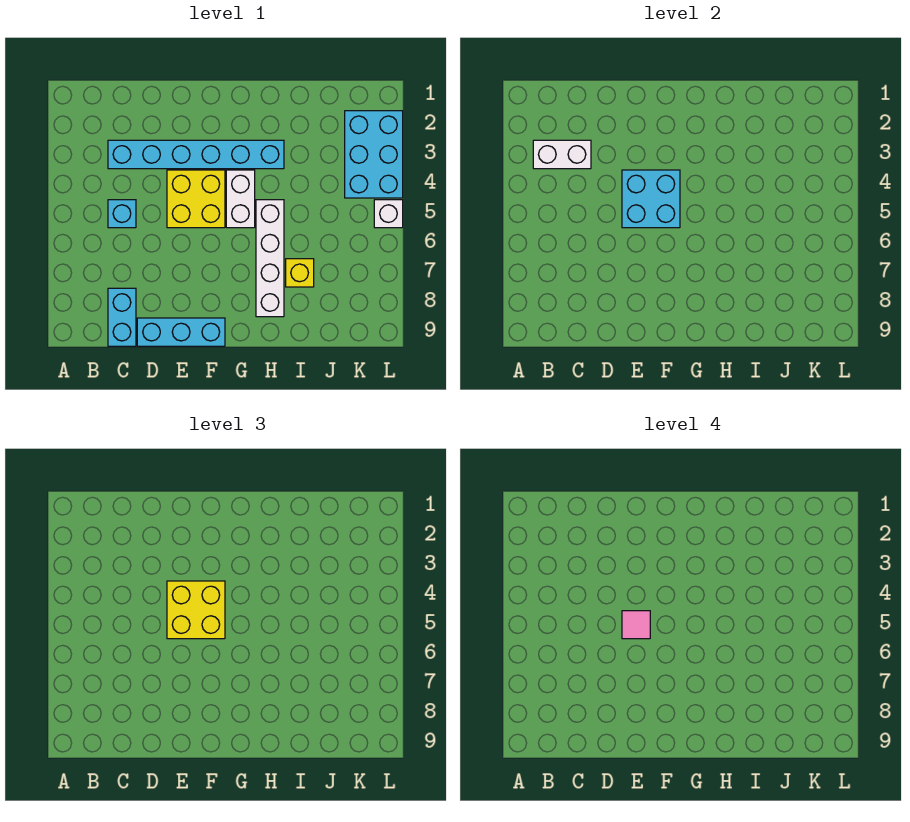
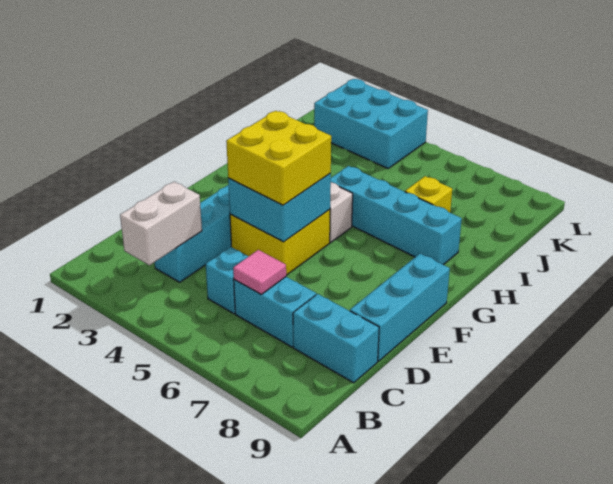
none -> cyan 1x2 brick [234,277,316,347]
pink 1x1 tile [622,611,650,639] -> pink 1x1 tile moved to [233,250,286,294]
white 1x4 brick [256,200,284,317] -> cyan 1x4 brick [331,166,462,265]
white 1x1 brick [374,200,403,228] -> none

